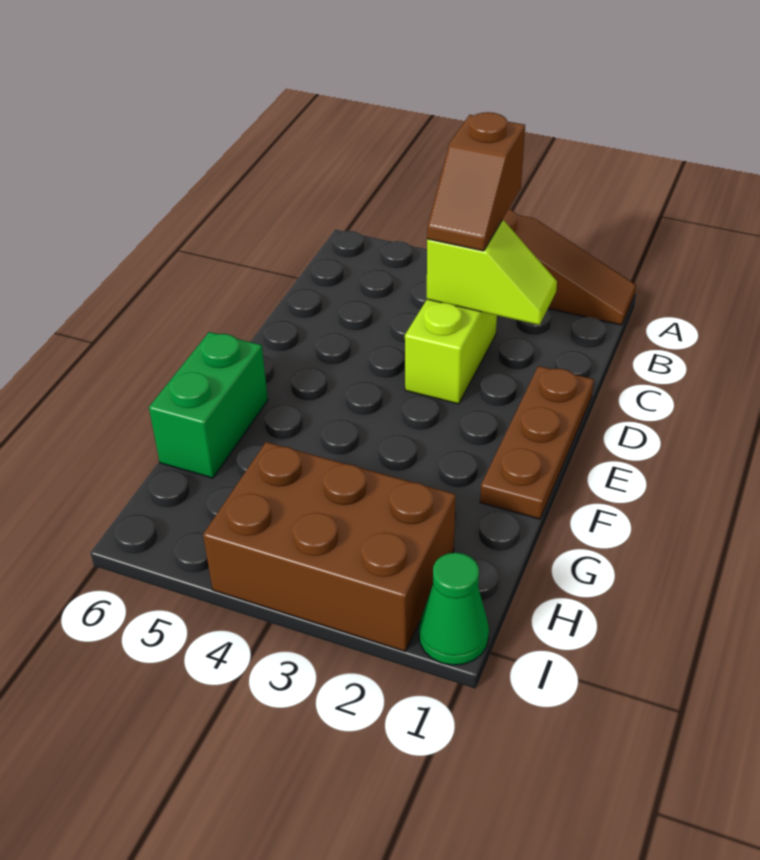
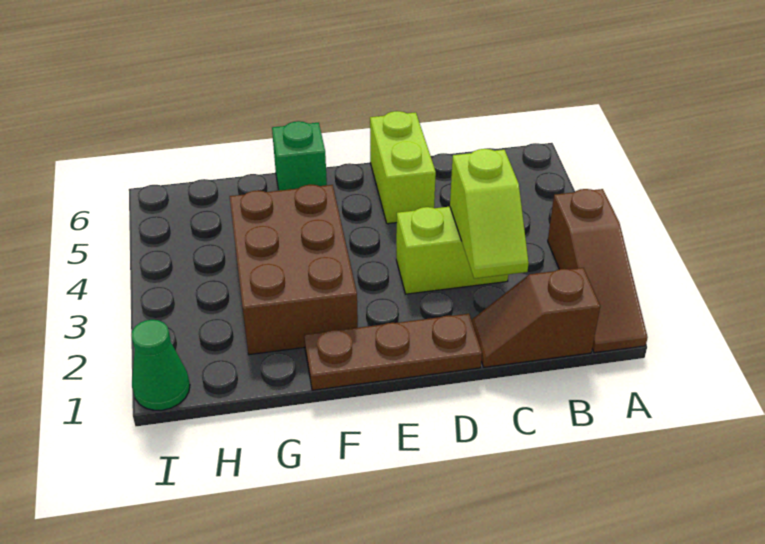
brown 1x2 slope [427,112,525,251] -> brown 1x2 slope moved to [472,268,600,367]
none -> lime 1x2 brick [370,111,436,224]
green 1x2 brick [149,332,268,478] -> green 1x1 brick [272,121,327,191]
brown 2x3 brick [203,442,456,651] -> brown 2x3 brick moved to [230,185,358,355]

